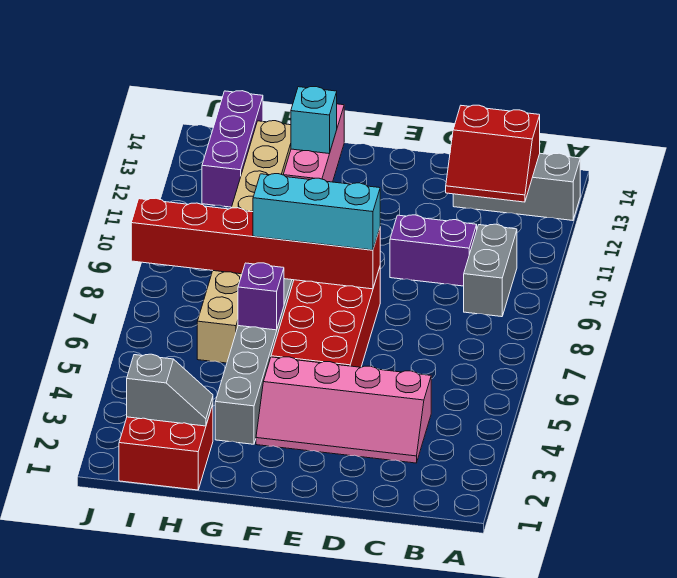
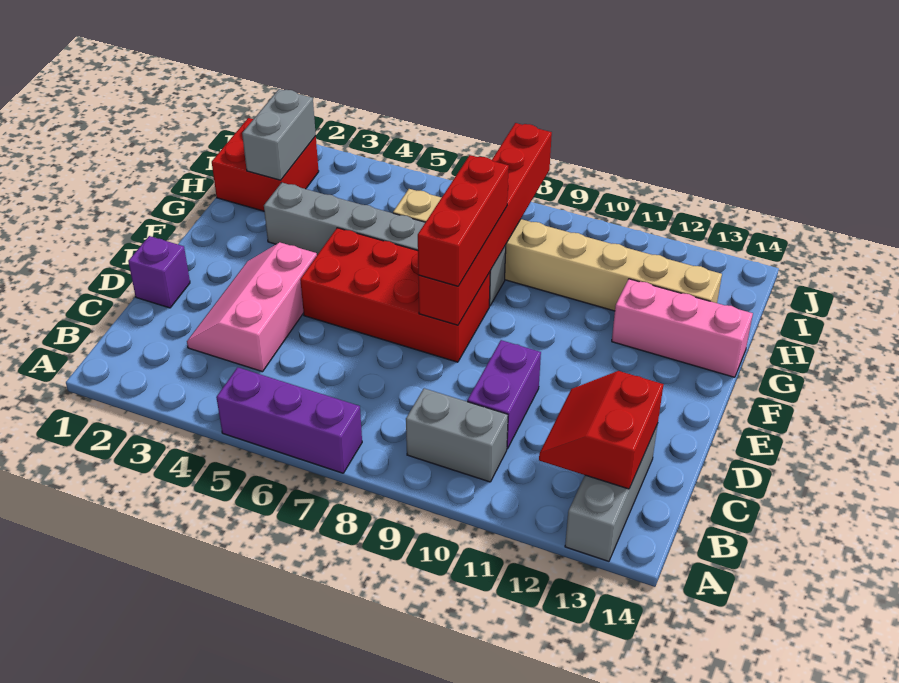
pink 2x4 slope [256,357,431,463] -> pink 2x3 slope [187,243,317,372]
cyan 1x3 brick [253,174,380,250] -> red 1x3 brick [418,155,509,286]
purple 1x1 brick [238,263,284,330] -> purple 1x1 brick moved to [128,236,190,308]
cyan 1x1 brick [291,87,337,154] -> none
grey 1x2 slope [127,354,213,426] -> grey 1x2 brick [242,89,316,180]
purple 1x3 brick [202,91,263,207] -> purple 1x3 brick moved to [216,367,362,473]

